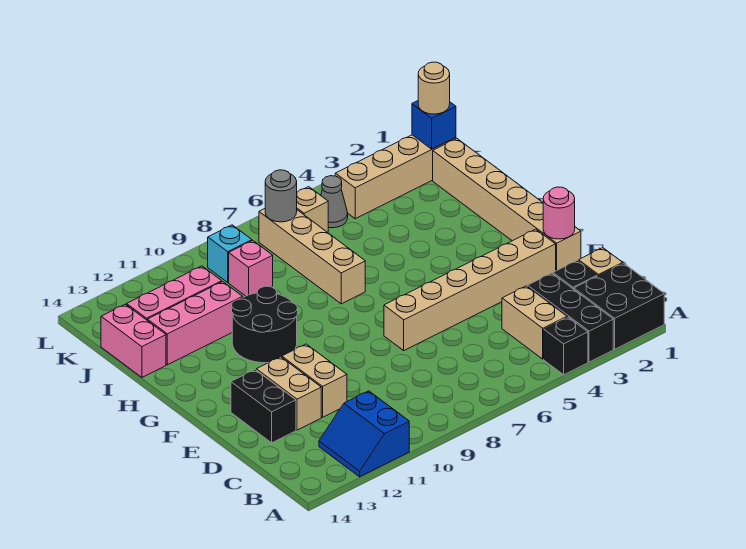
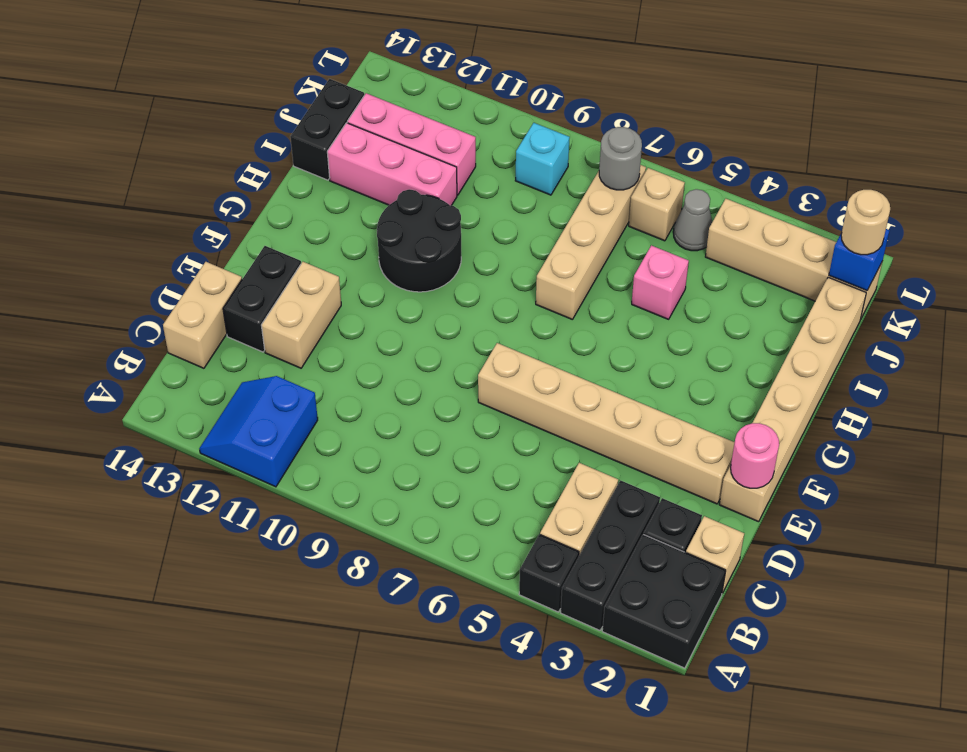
tan 1x2 brick [282,344,347,417] -> tan 1x2 brick moved to [163,262,242,368]
pink 1x2 brick [101,304,166,377] -> black 1x2 brick [290,79,364,180]
pink 1x1 brick [229,241,273,296] -> pink 1x1 brick moved to [632,245,689,319]

